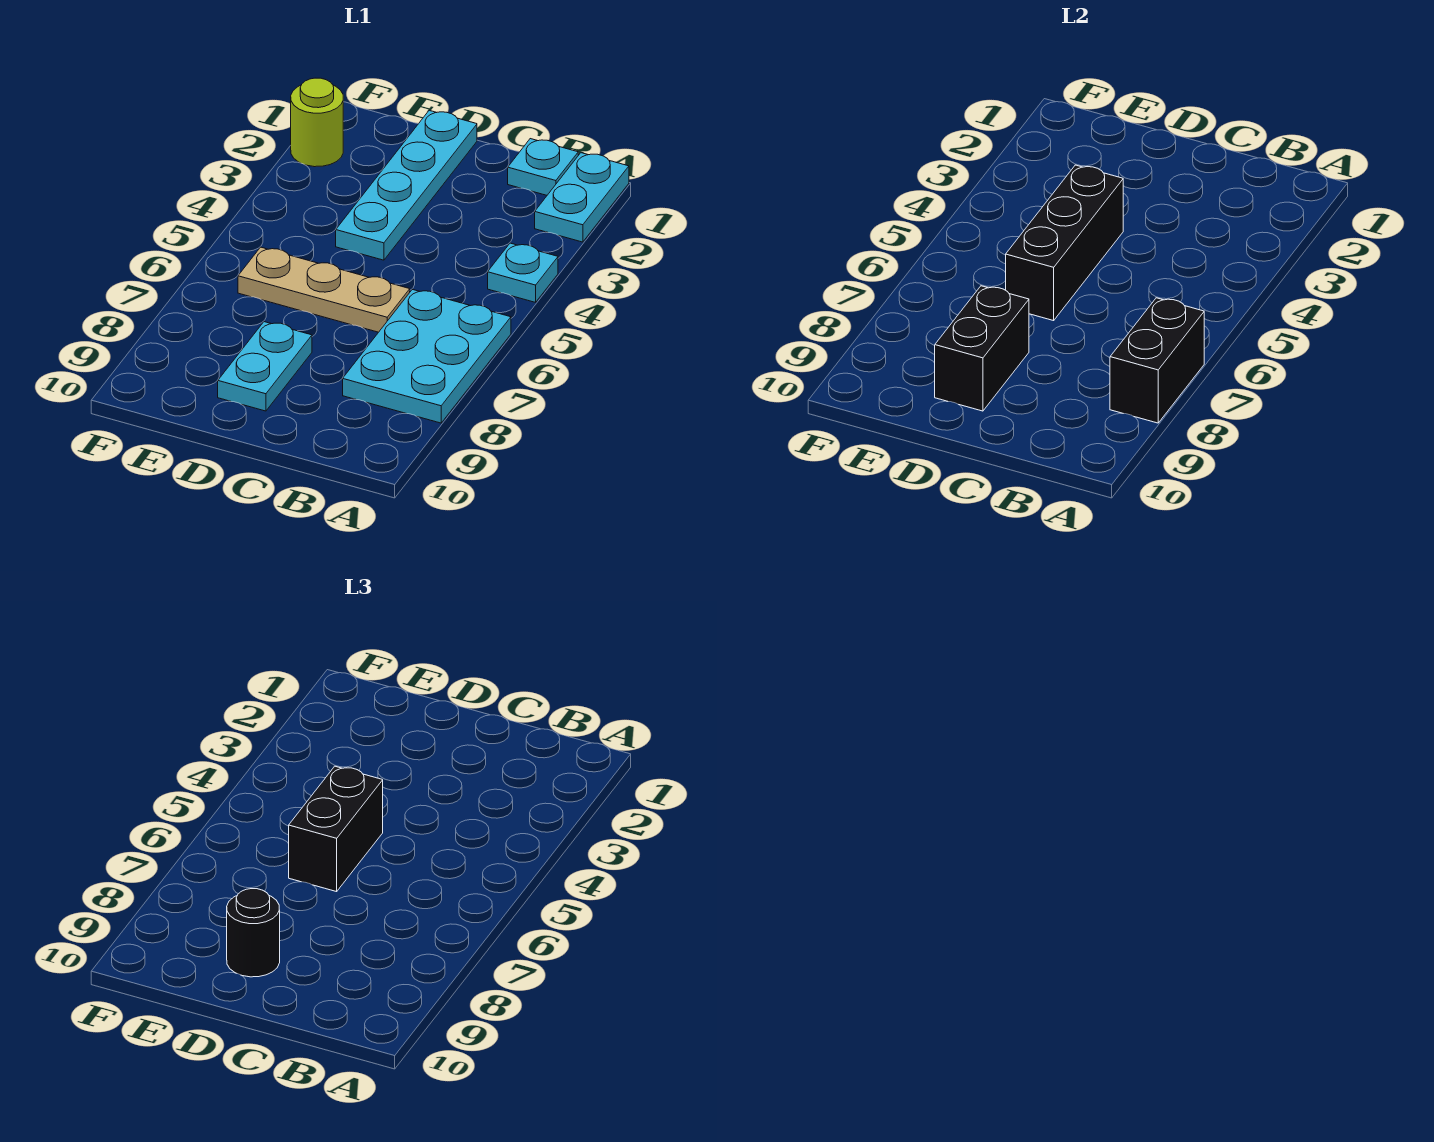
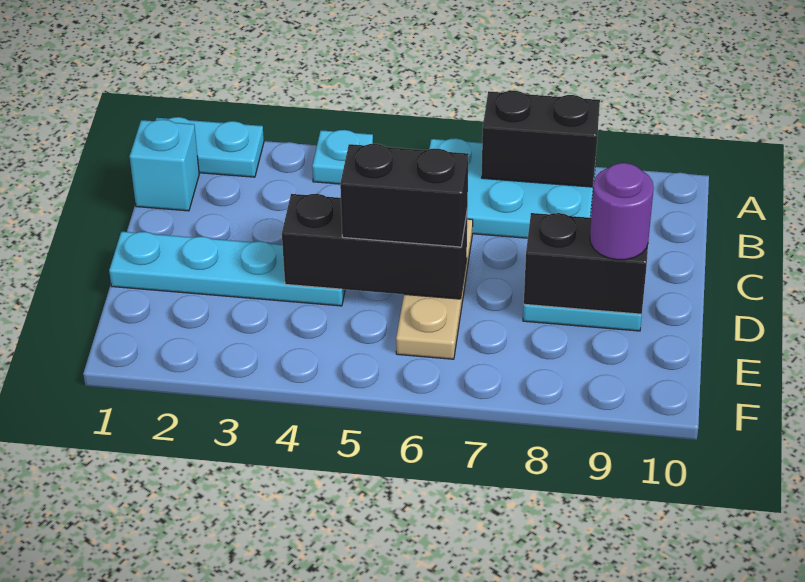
cyan 1x1 plate [508,139,578,195] -> cyan 1x1 brick [130,120,199,211]
black 1x1 round brick [227,889,280,977] -> purple 1x1 round brick [590,163,654,260]
lime 1x1 round brick [291,78,343,167] -> none

